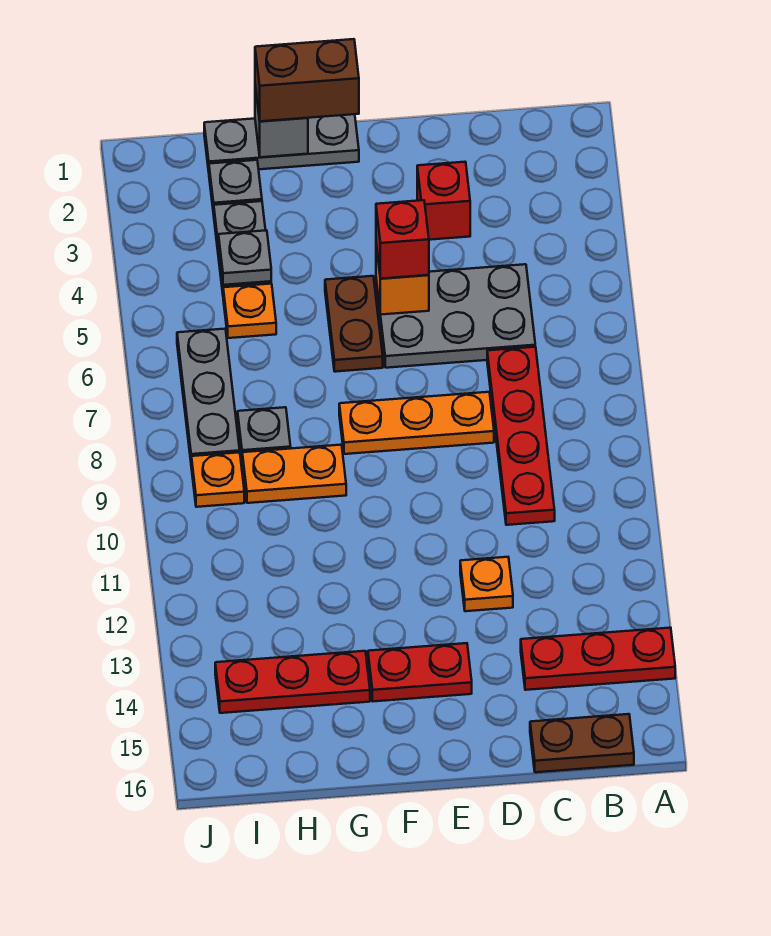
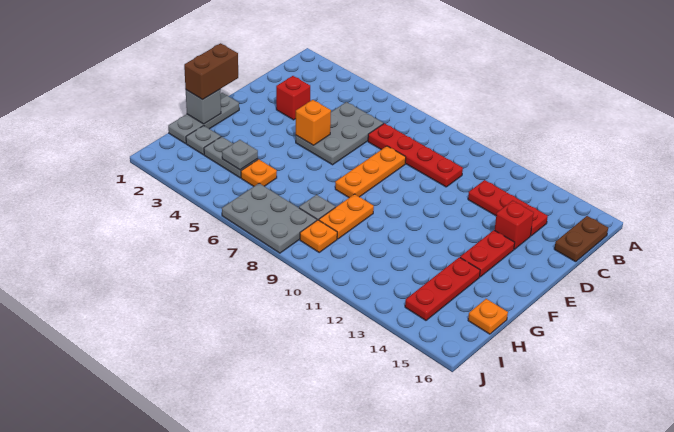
red 1x3 plate [521,628,675,690] -> red 1x3 plate turned to [468,180,548,236]
orange 1x1 plate [460,557,513,611] -> orange 1x1 plate moved to [468,299,508,334]
red 1x1 brick [376,200,429,279] -> red 1x1 brick moved to [495,201,534,249]
brown 1x2 plate [325,276,383,372] -> none
grey 1x3 plate [177,329,240,460] -> grey 2x3 plate [222,183,317,253]

